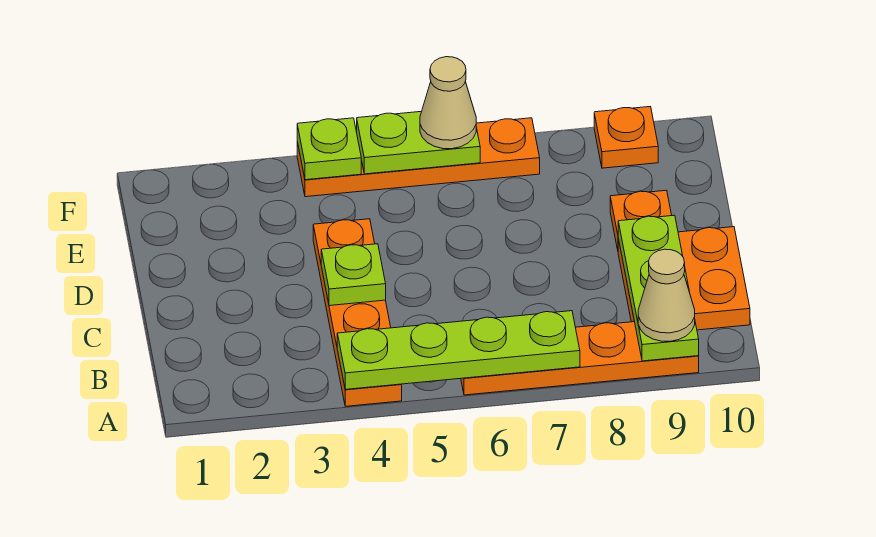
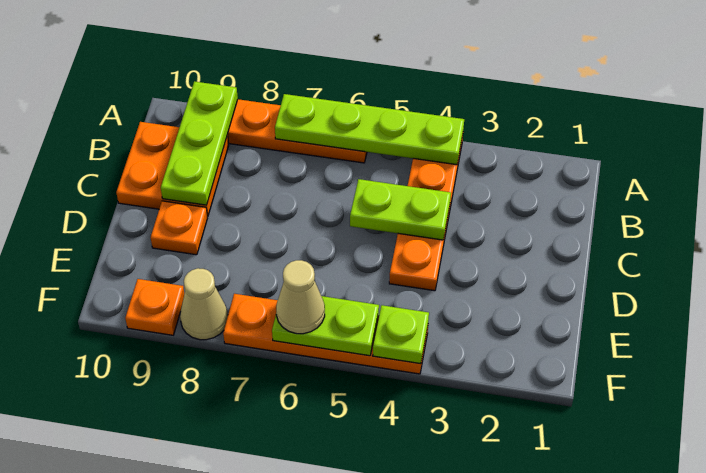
tan 1x1 cone [638,249,695,341] -> tan 1x1 cone moved to [180,268,228,340]
lime 1x1 plate [321,244,386,306] -> lime 1x2 plate [350,179,451,240]

